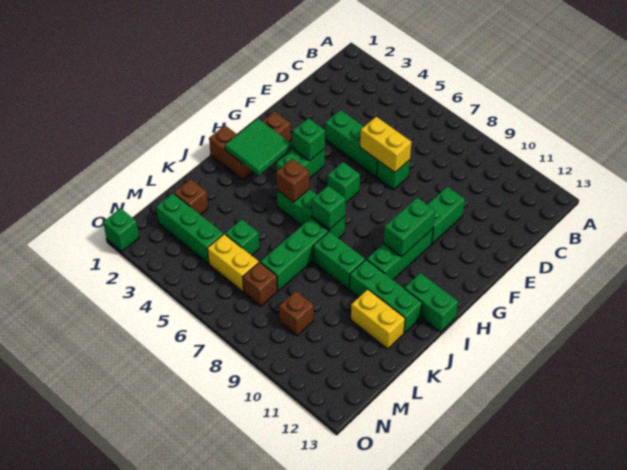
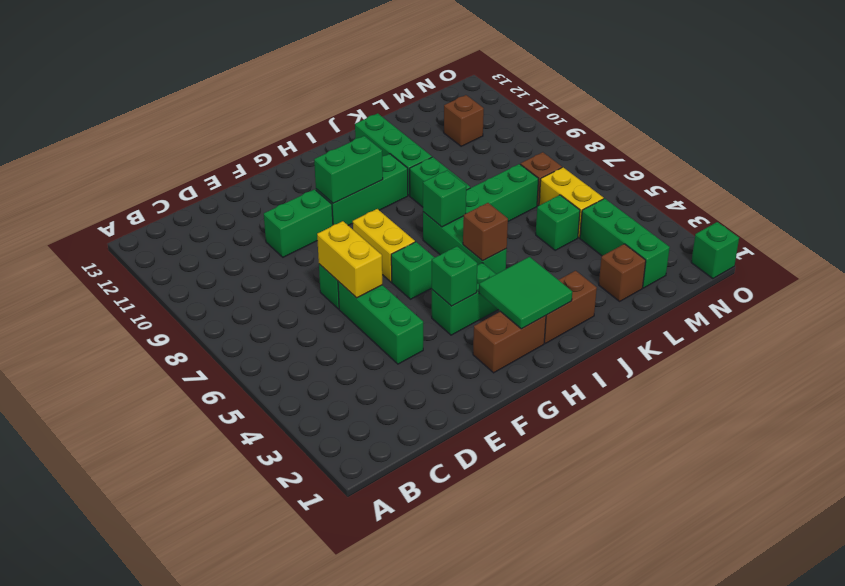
brown 1x2 brick [209,126,253,180] -> brown 1x2 brick turned to [544,271,597,343]
green 1x2 brick [405,273,458,332] -> none
yellow 1x2 brick [351,289,405,349] -> yellow 1x2 brick moved to [353,209,415,282]
brown 1x1 brick [279,291,314,336] -> brown 1x1 brick moved to [444,95,484,146]

